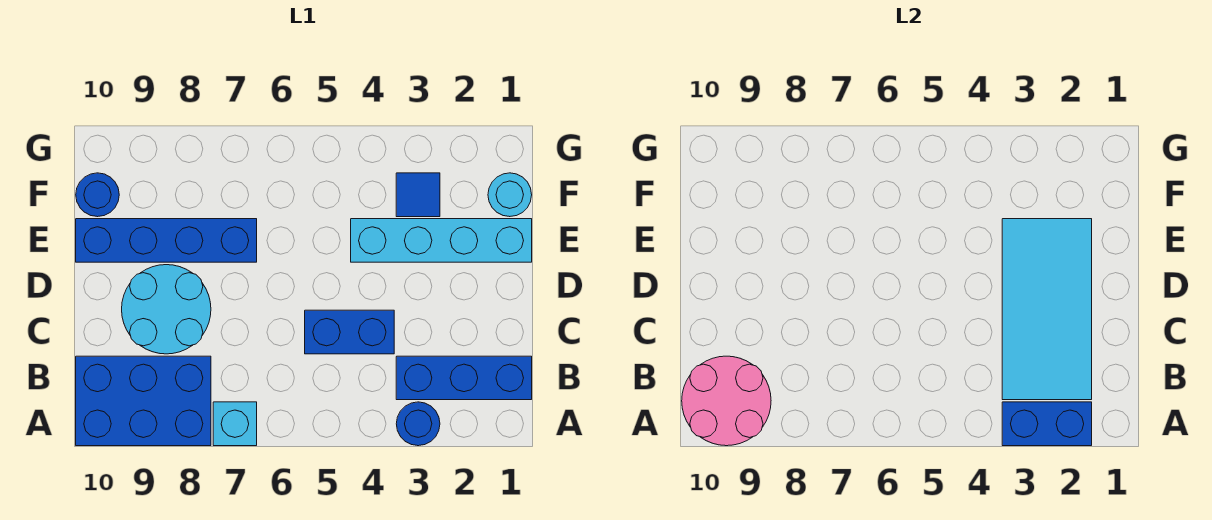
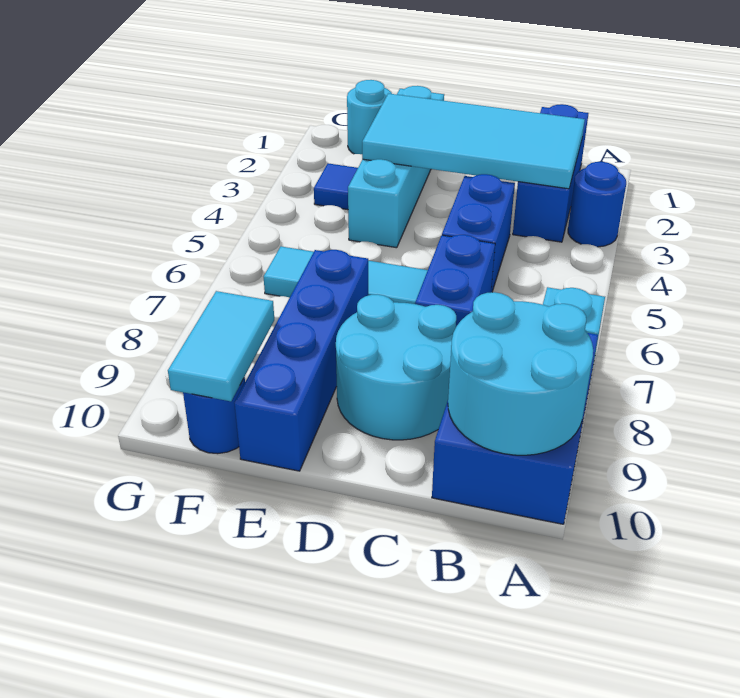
blue 1x2 brick [1002,402,1092,446] -> blue 1x2 brick moved to [415,235,495,326]
pink 2x2 round brick [682,356,771,446] -> cyan 2x2 round brick [448,292,593,455]
none -> cyan 1x3 tile [264,246,428,304]
none -> cyan 1x2 tile [168,291,274,401]

